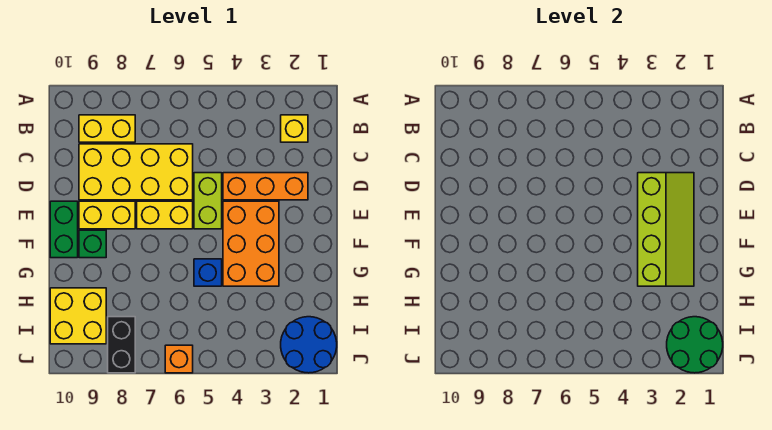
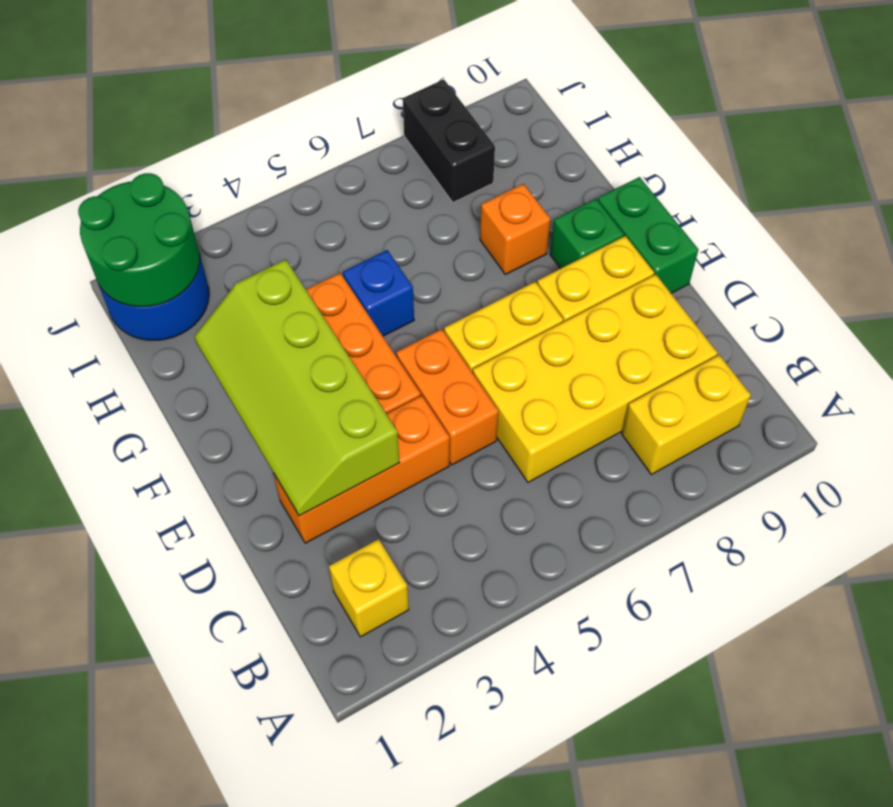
lime 1x2 brick [194,173,222,229] -> orange 1x2 brick [396,329,498,465]
yellow 2x2 brick [50,288,106,344] -> none
orange 1x1 brick [165,345,193,373] -> orange 1x1 brick moved to [480,184,550,275]

